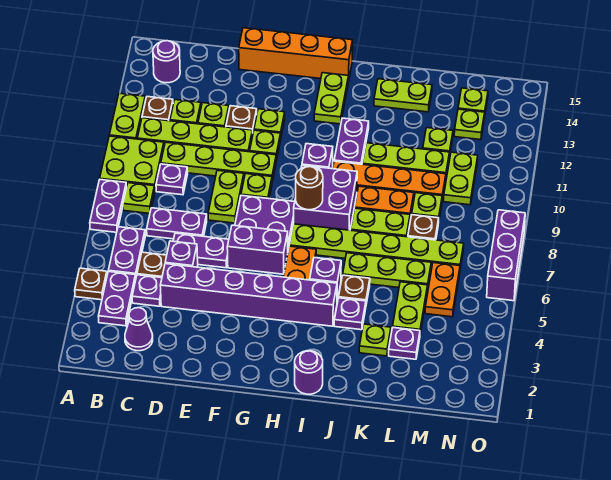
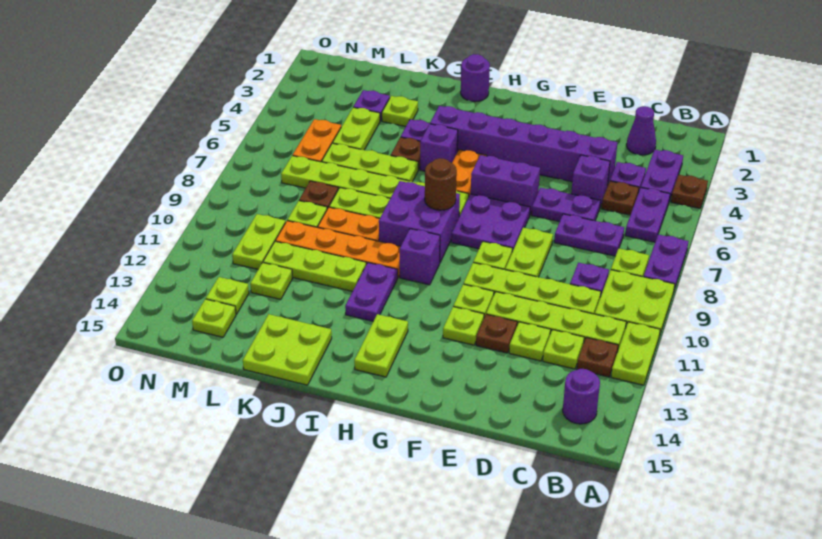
orange 1x4 brick [239,28,353,81] -> none
lime 1x2 plate [374,79,432,112] -> lime 2x2 plate [243,314,332,385]
purple 1x3 brick [487,210,525,301] -> none

